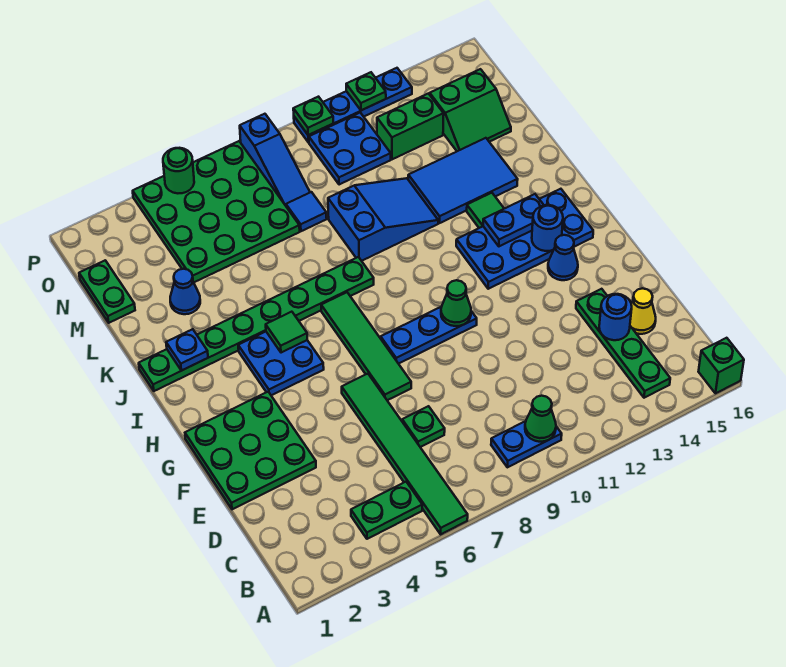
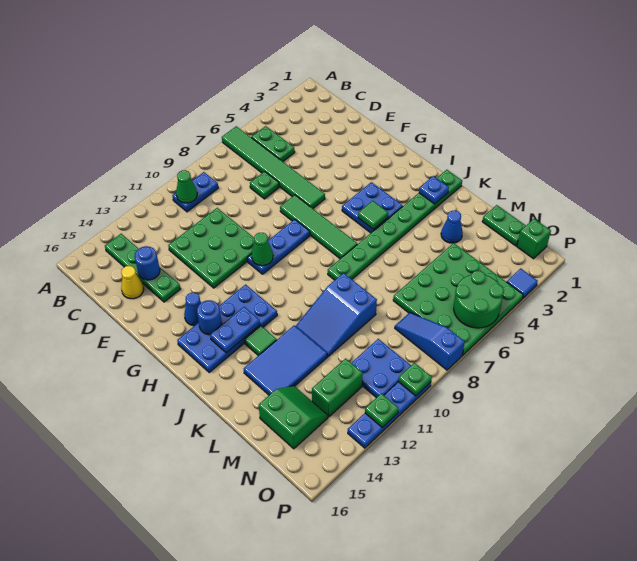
green 1x1 brick [698,338,744,393] -> green 1x1 brick moved to [517,219,551,259]
green 1x2 plate [351,482,422,539] -> green 1x2 plate turned to [251,126,295,161]
green 3x3 plate [185,392,316,509] -> green 3x3 plate moved to [168,208,254,288]
blue 1x1 tile [286,192,327,231] -> blue 1x1 tile moved to [507,268,538,299]
green 2x2 slope [430,69,511,151] -> green 2x2 slope turned to [259,386,328,449]
green 1x1 round brick [163,148,194,193] -> green 2x2 round brick [454,271,504,328]

